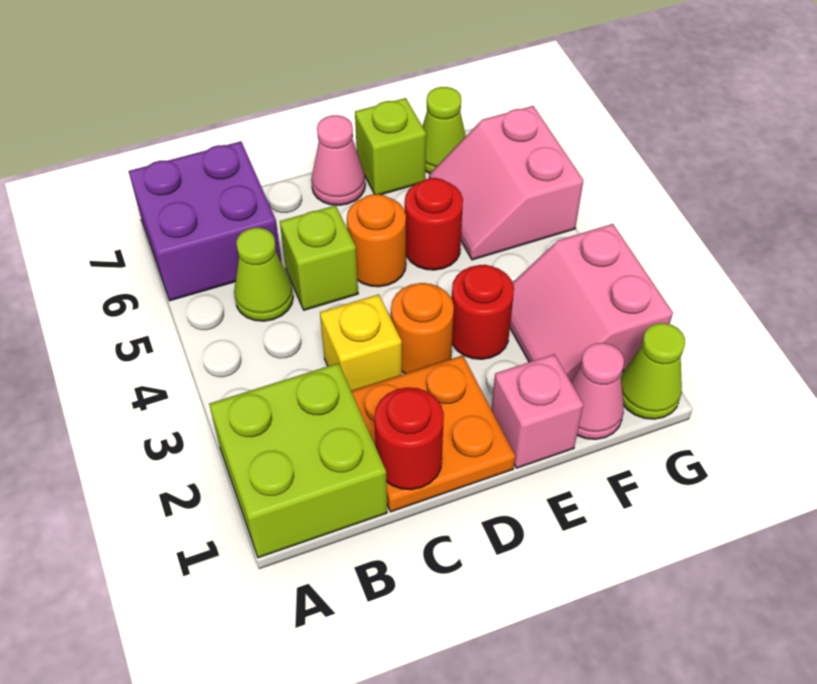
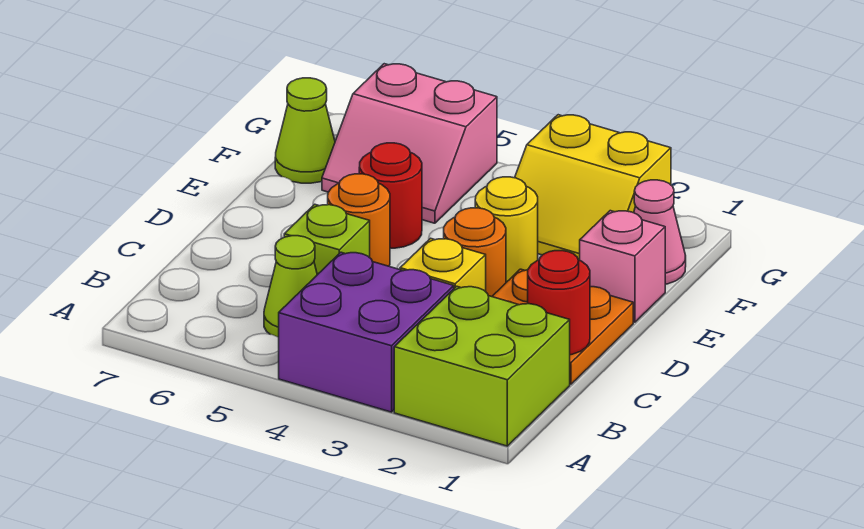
purple 2x2 brick [129,141,282,301] -> purple 2x2 brick moved to [279,252,454,412]
pink 1x1 cone [311,115,365,205] -> none
red 1x1 round brick [452,265,514,359] -> yellow 1x1 round brick [475,177,538,282]
lime 1x1 brick [355,98,426,195] -> none
pink 2x2 slope [510,224,673,382] -> yellow 2x2 slope [515,115,671,260]
lime 1x1 cone [621,323,685,419] -> none

